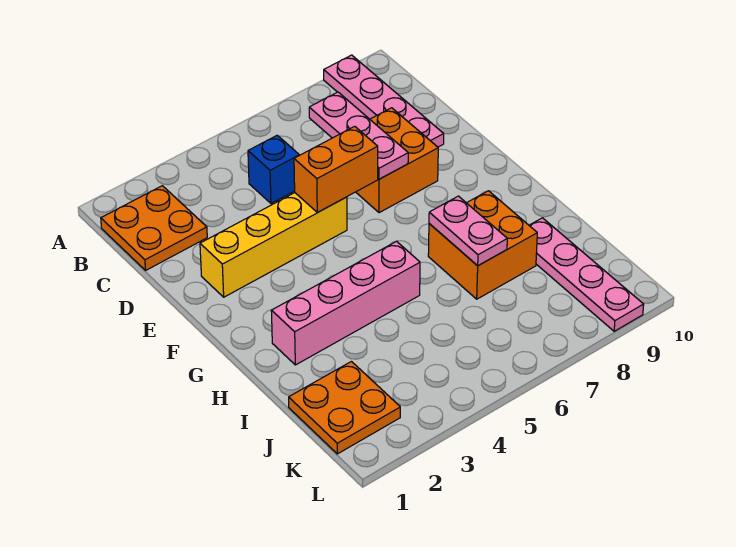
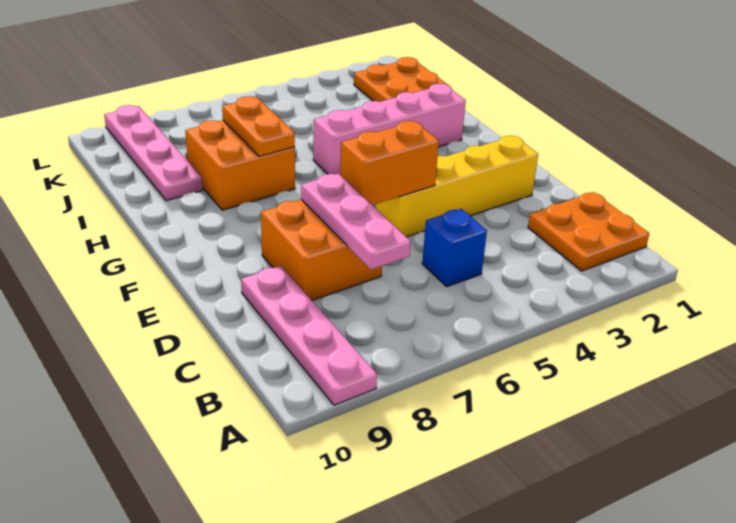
pink 1x2 plate [429,196,507,266] -> orange 1x2 plate [222,96,295,156]

